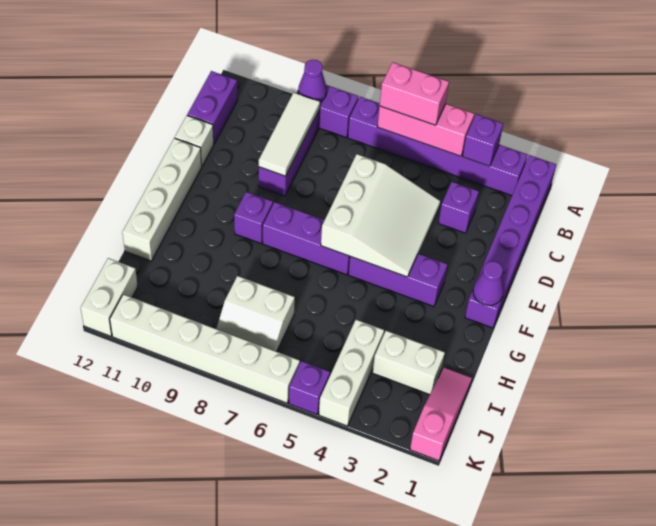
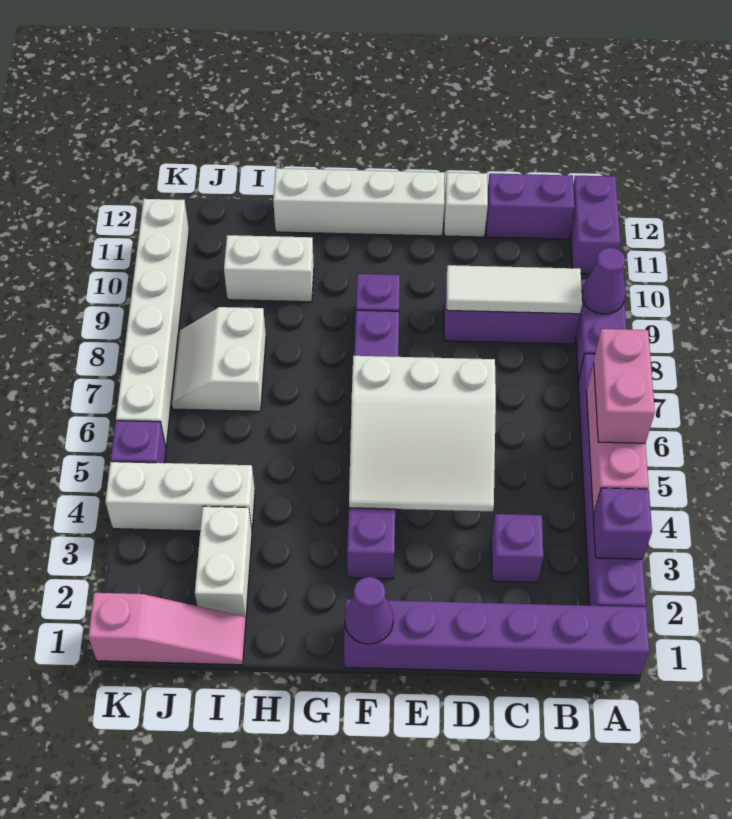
none -> purple 1x2 brick [570,176,620,274]
white 1x2 brick [81,258,138,336] -> white 1x2 brick moved to [224,235,314,302]

